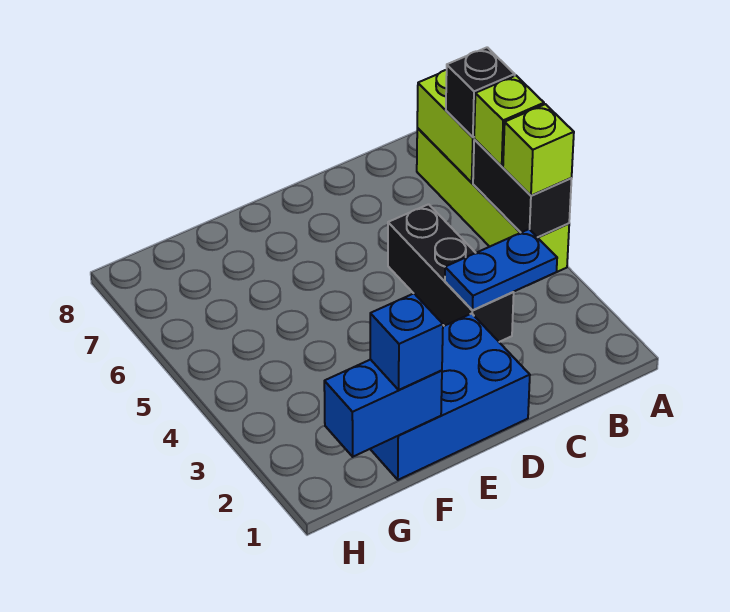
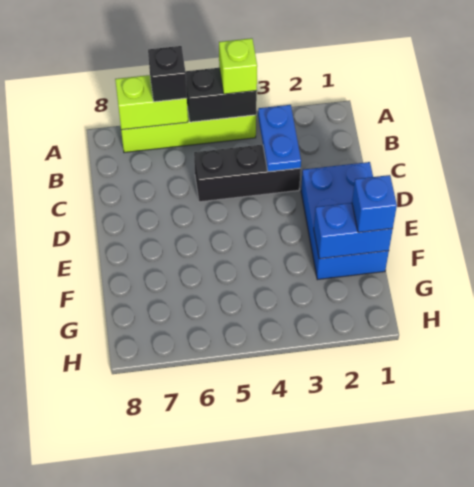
lime 1x1 brick [474,76,544,166] -> none
blue 1x2 brick [324,360,442,457] -> blue 1x2 brick turned to [314,203,393,259]

